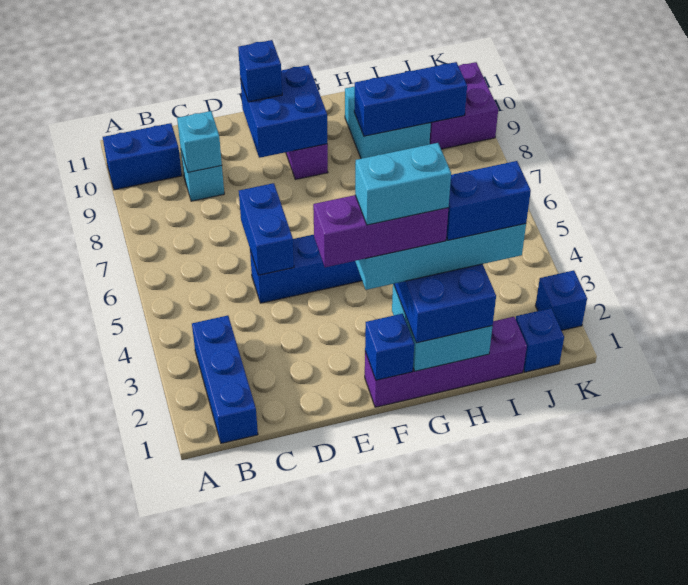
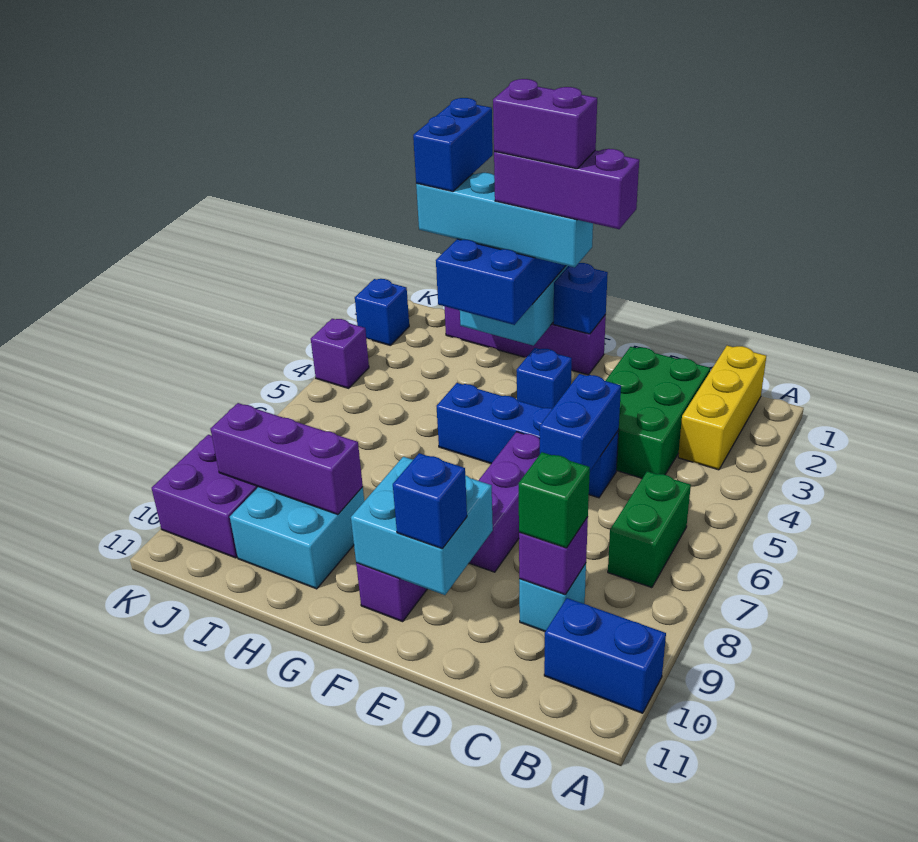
blue 1x3 brick [192,316,258,443] -> yellow 1x3 brick [678,346,766,470]
none -> green 1x2 brick [608,471,691,588]
none -> green 2x3 brick [606,347,710,478]
cyan 1x1 brick [177,111,222,172] -> purple 1x1 brick [519,517,588,595]
none -> green 1x1 brick [519,452,590,548]
none -> purple 1x3 brick [469,432,540,572]
blue 2x2 brick [240,65,327,158] -> cyan 2x2 brick [351,457,493,595]
cyan 1x2 brick [355,143,451,225] -> purple 1x2 brick [493,79,597,169]
blue 1x2 brick [446,161,531,240] -> blue 1x2 brick turned to [413,98,493,191]
blue 1x3 brick [354,62,467,136] -> purple 1x3 brick [211,403,363,515]
blue 1x1 brick [516,308,564,372] -> blue 1x1 brick moved to [517,348,572,409]
none -> purple 1x1 brick [311,319,369,388]

